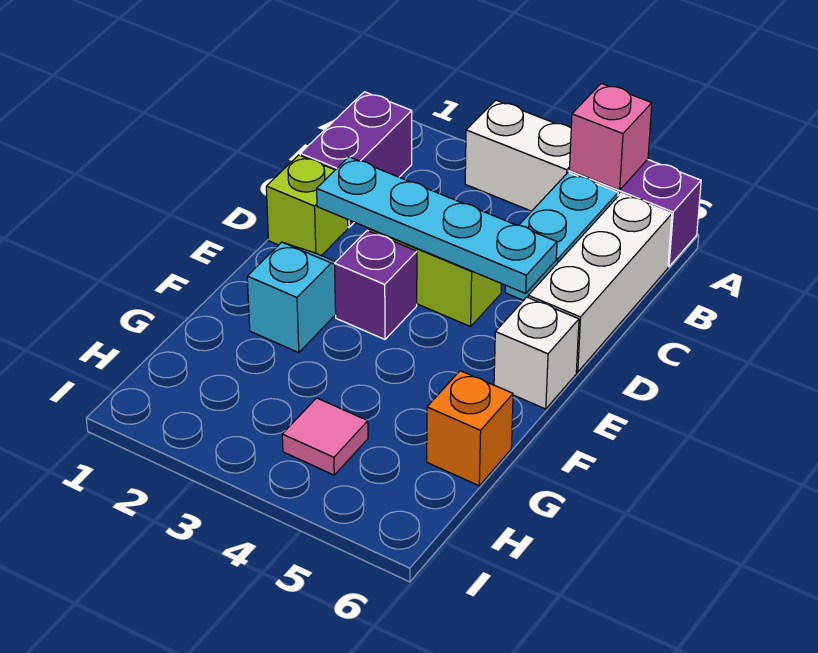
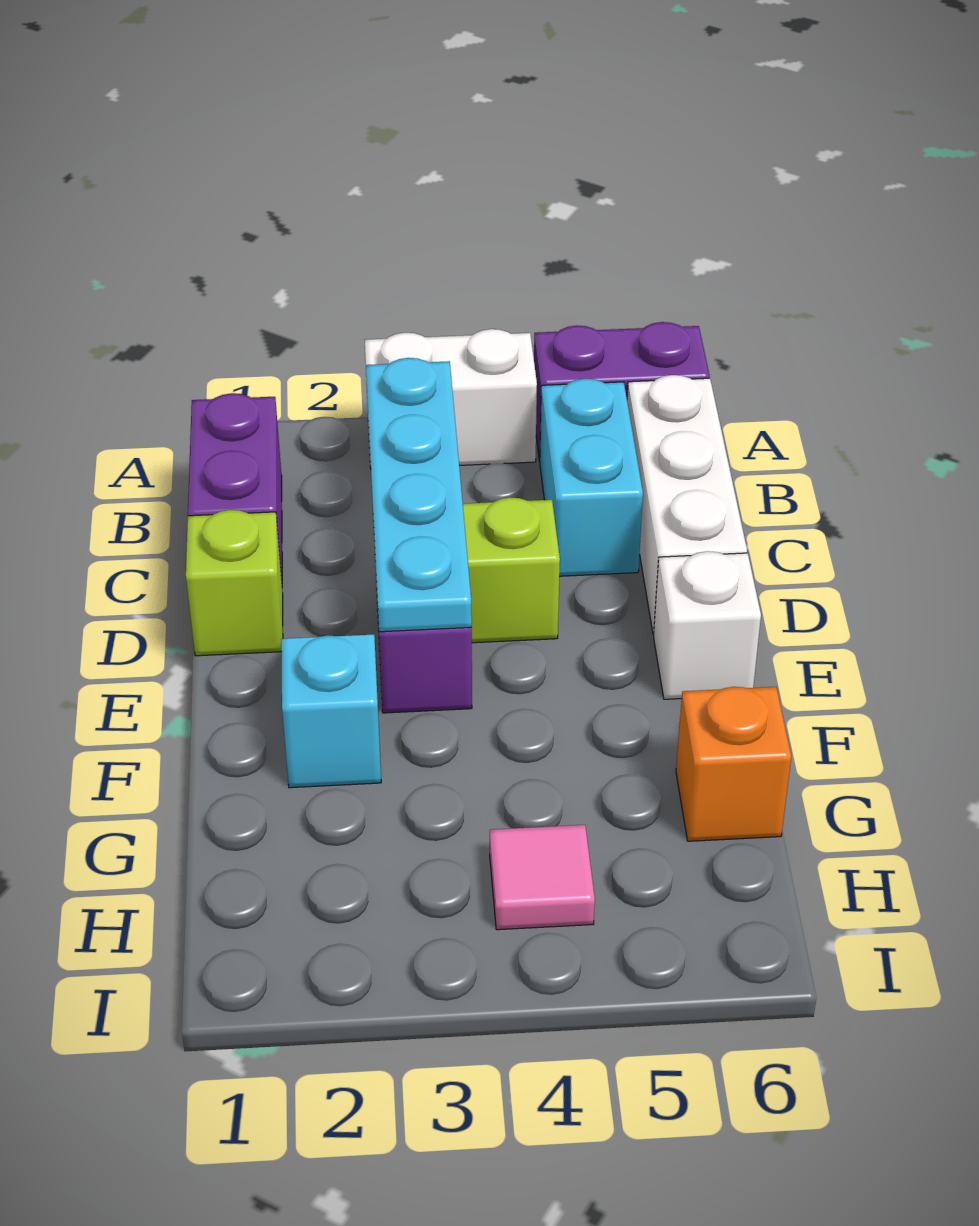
pink 1x1 brick [569,83,652,190] -> none
cyan 1x4 plate [317,157,557,293] -> cyan 1x4 plate turned to [366,358,472,632]

